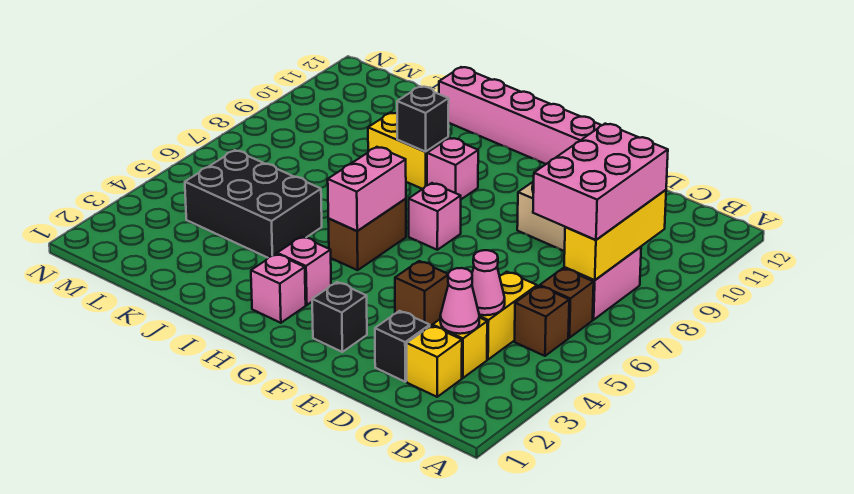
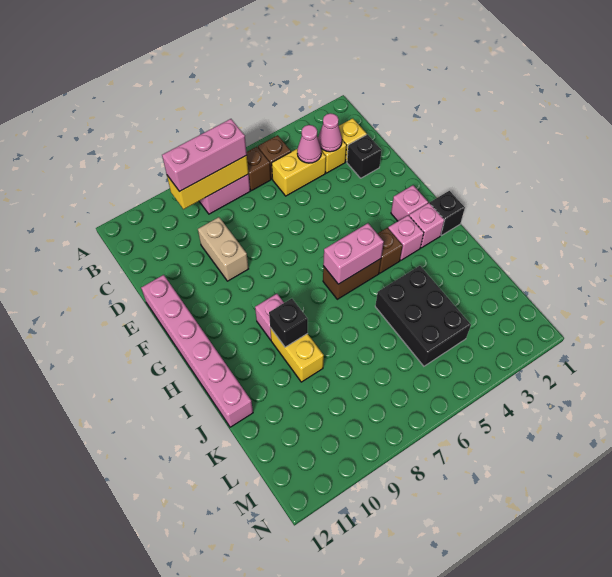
pink 2x3 brick [533,124,668,240] -> pink 1x3 brick [162,119,247,192]
brown 1x1 brick [395,261,448,326] -> brown 1x1 brick moved to [378,228,403,273]
black 1x1 brick [312,282,367,352] -> black 1x1 brick moved to [430,191,465,236]
pink 1x1 brick [409,183,461,250] -> pink 1x1 brick moved to [391,185,428,221]

